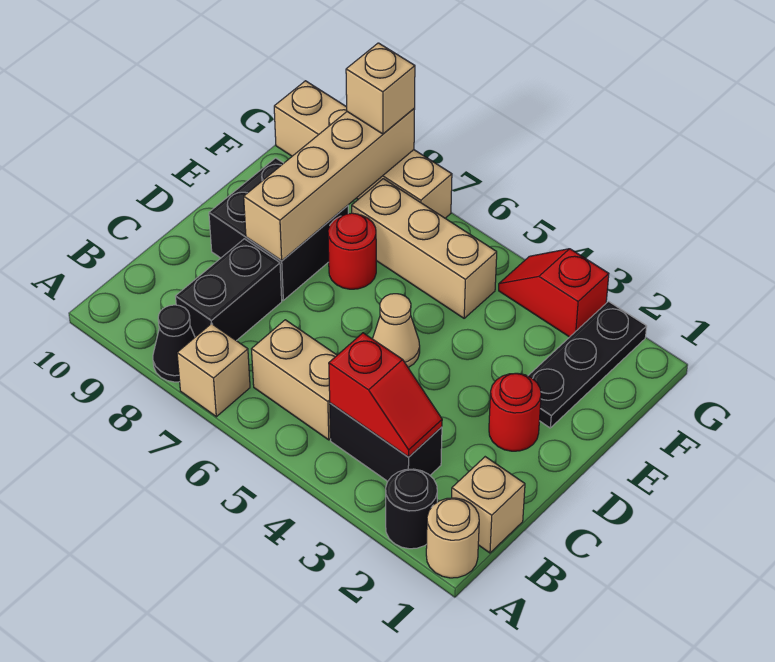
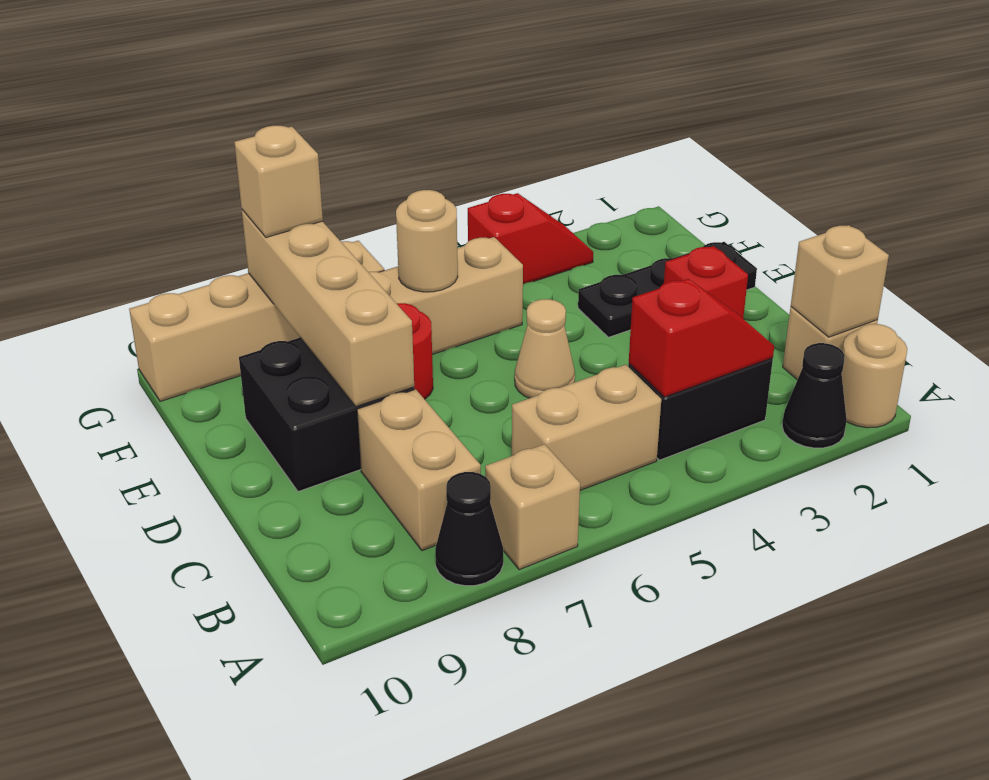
black 1x1 round brick [386,469,437,549] -> black 1x1 cone [782,343,847,448]
none -> tan 1x1 brick [791,225,889,337]
black 1x2 brick [176,239,282,341] -> tan 1x2 brick [357,389,481,551]
red 1x1 round brick [489,373,541,451] -> red 1x1 brick [664,246,748,318]
black 1x3 plate [528,301,647,428] -> black 1x3 plate turned to [578,242,757,337]
none -> tan 1x1 round brick [396,190,458,292]
red 1x2 slope [499,249,609,337] -> red 1x2 slope turned to [468,193,593,284]

